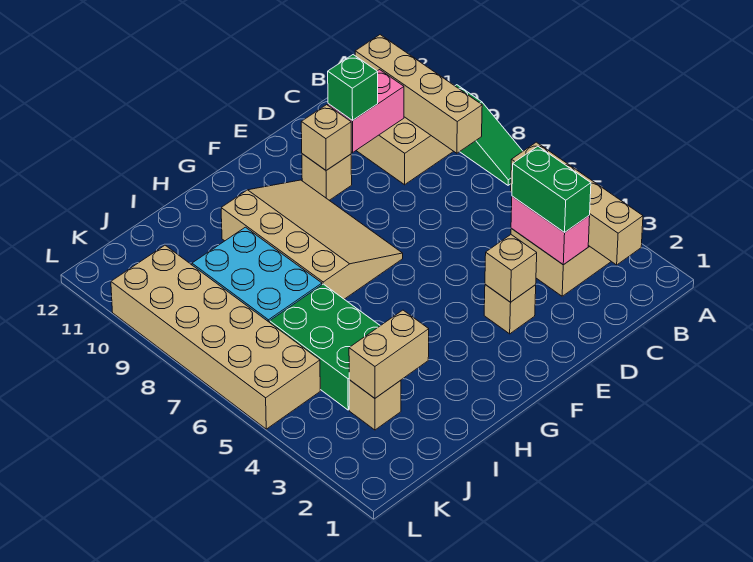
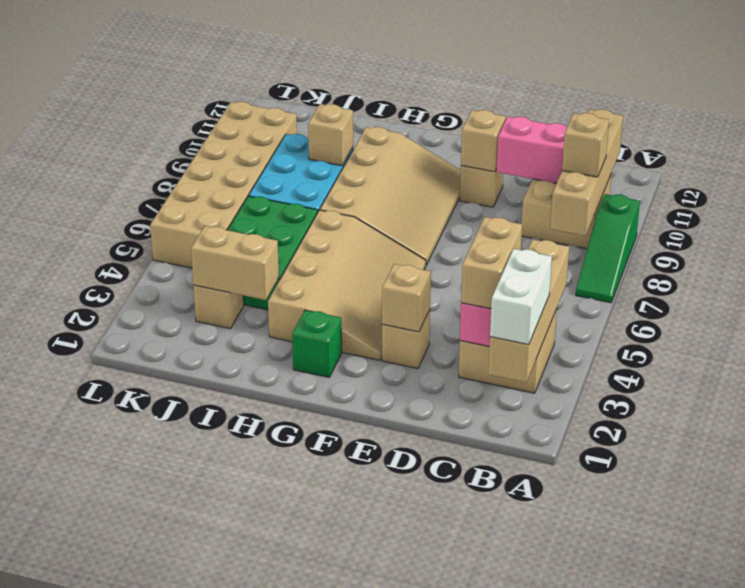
none -> white 1x2 brick [490,249,552,345]
none -> tan 1x1 brick [562,113,609,177]
green 1x2 brick [512,146,591,233] -> tan 1x2 brick [461,217,522,309]
green 1x1 brick [328,55,378,121] -> green 1x1 brick moved to [292,310,342,377]
none -> tan 3x4 slope [268,210,426,360]
none -> tan 1x1 brick [308,104,353,166]

